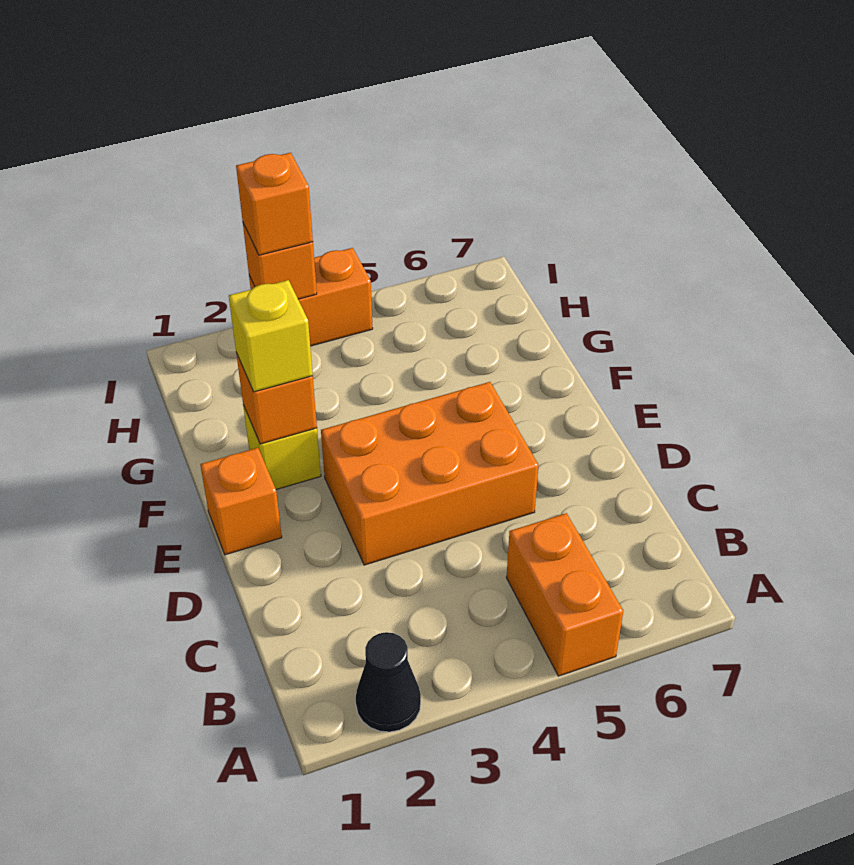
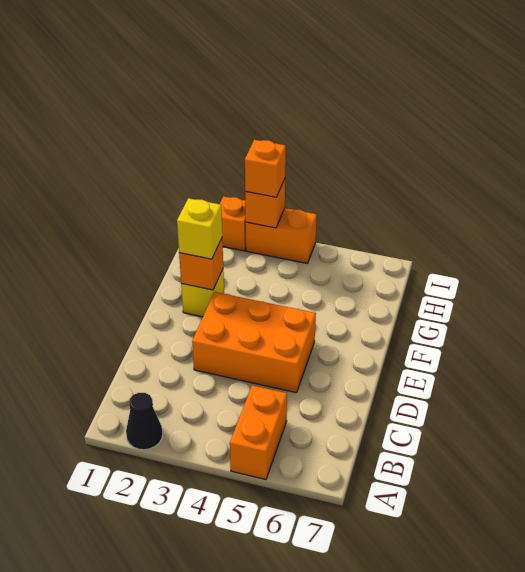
orange 1x1 brick [200,448,282,555] -> orange 1x1 brick moved to [220,196,246,251]

